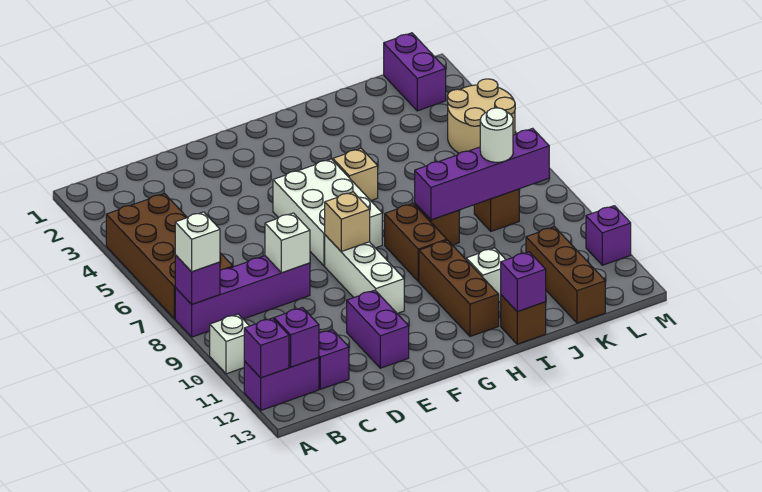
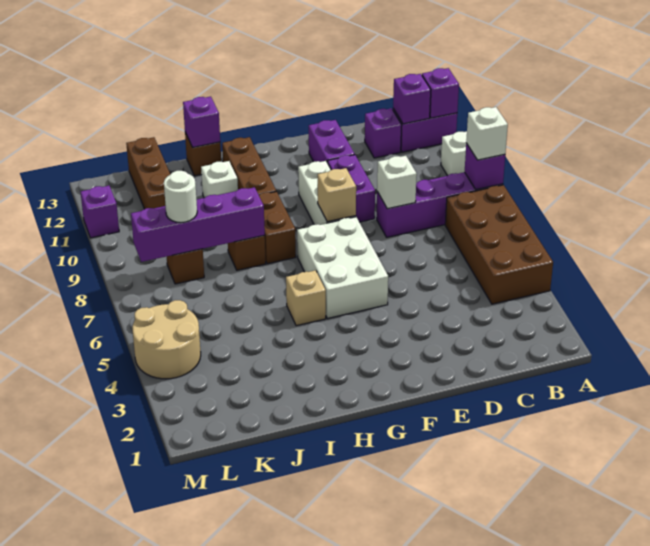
purple 1x2 brick [384,33,446,111] -> purple 1x2 brick moved to [328,155,375,222]

